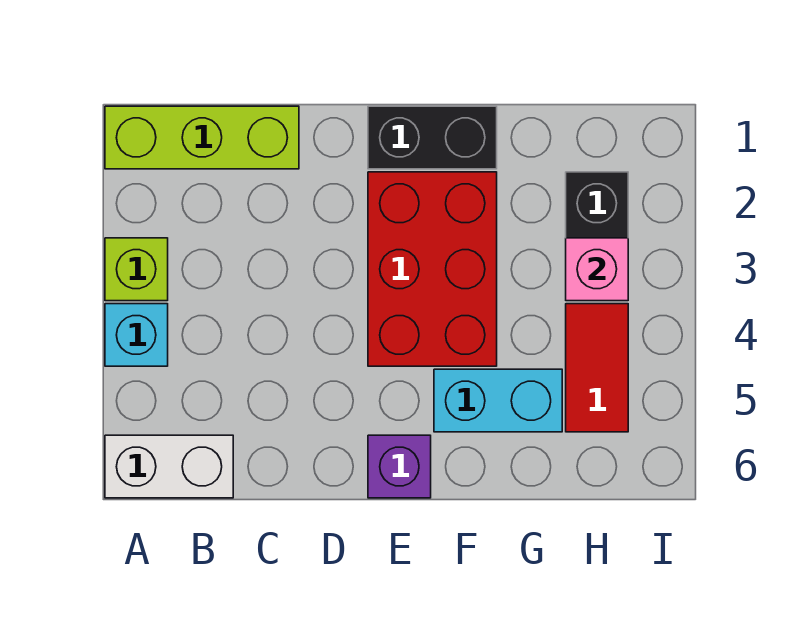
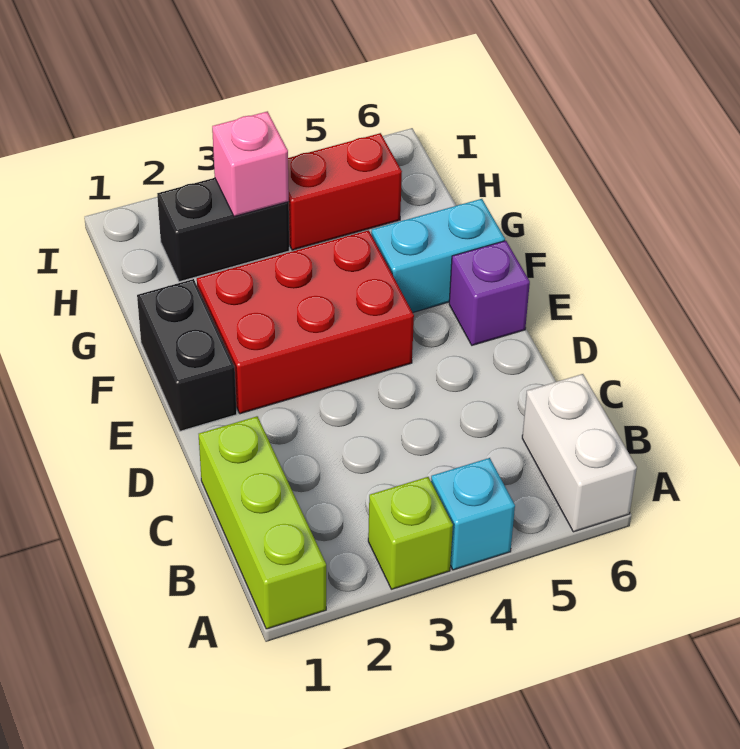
cyan 1x2 brick [434,369,562,432] -> cyan 1x2 brick turned to [371,199,505,312]
red 1x2 tile [566,304,628,432] -> red 1x2 brick [288,133,402,250]

